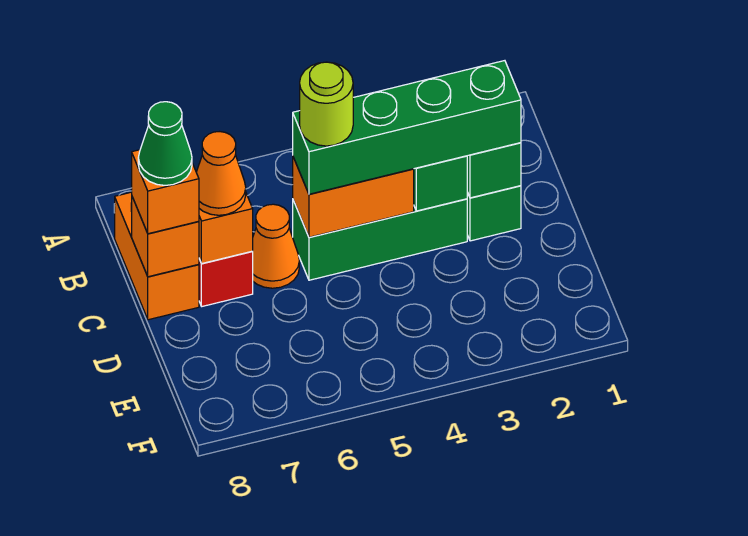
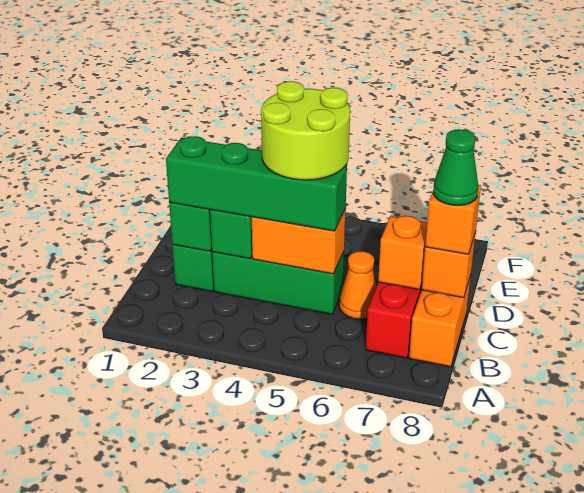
lime 1x1 round brick [300,62,353,146] -> lime 2x2 round brick [261,81,350,180]
orange 1x1 cone [196,132,246,215] -> none

